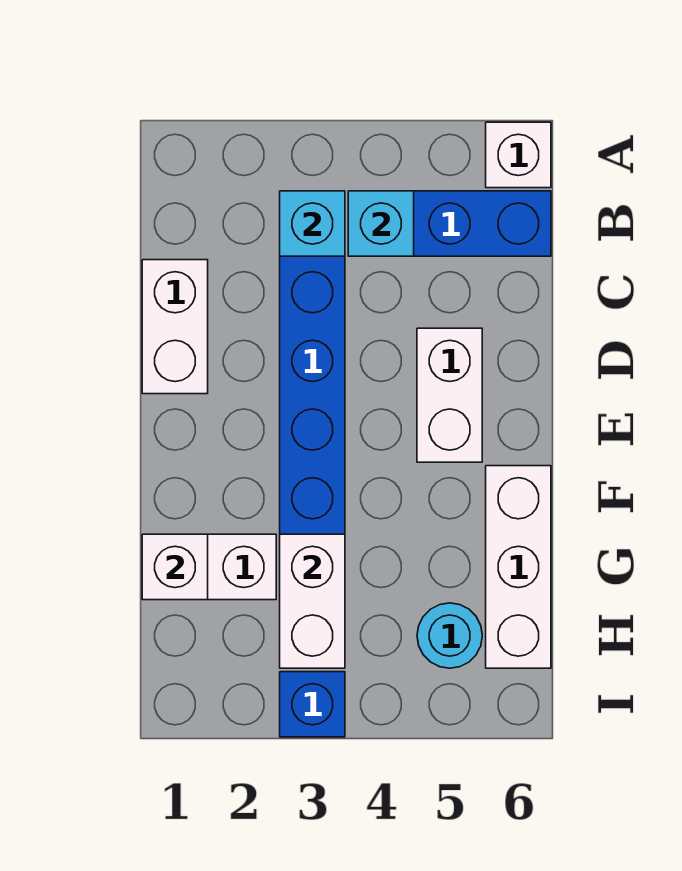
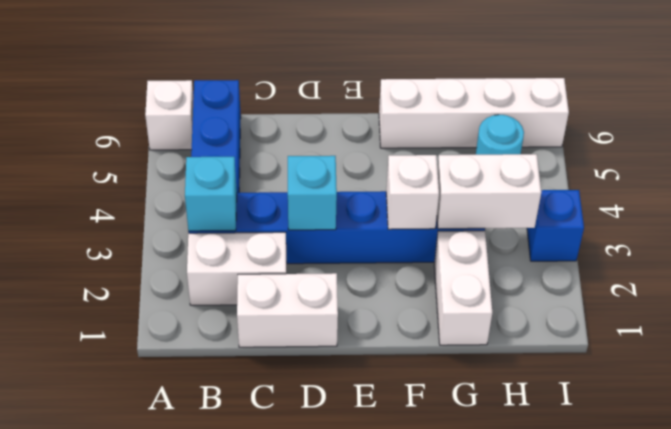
cyan 1x1 brick [348,191,414,256] -> cyan 1x1 brick moved to [288,156,337,230]
white 1x2 brick [417,328,482,462] -> white 1x2 brick moved to [187,232,287,305]
white 1x3 brick [486,466,551,668] -> white 1x4 brick [379,78,569,148]
white 1x1 brick [142,534,208,600] -> white 1x1 brick moved to [386,155,439,229]

